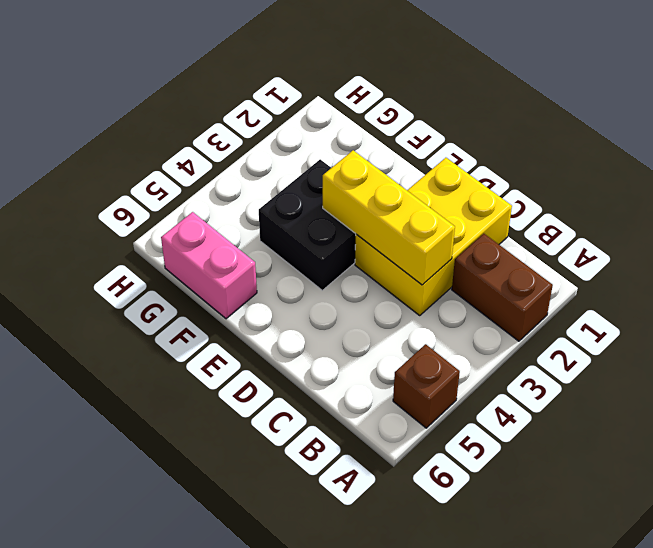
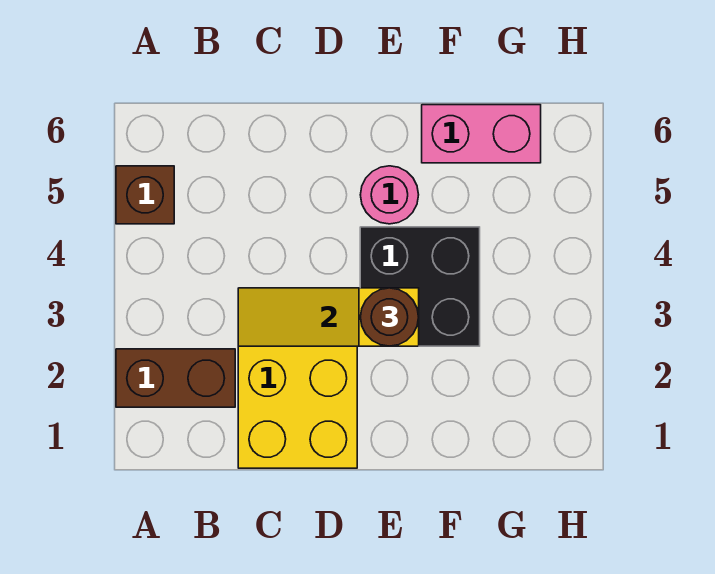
yellow 1x3 brick [323,150,455,285] -> yellow 1x3 slope [238,288,419,346]
none -> brown 1x1 round brick [360,288,419,346]
none -> pink 1x1 round brick [360,166,419,224]

